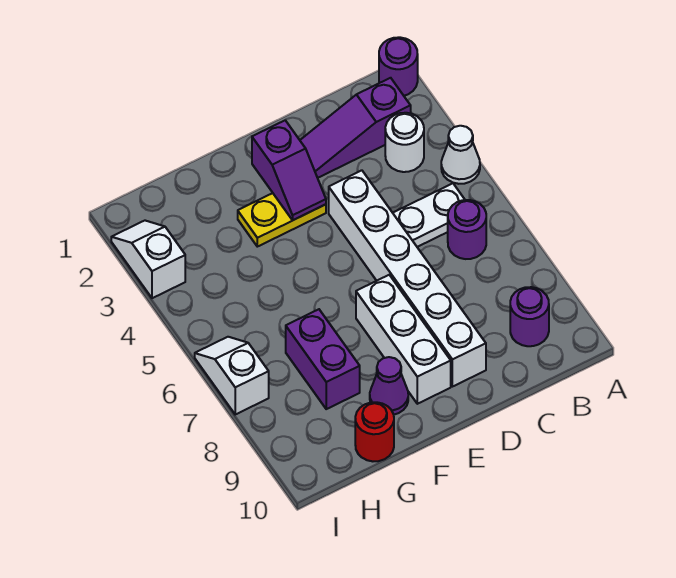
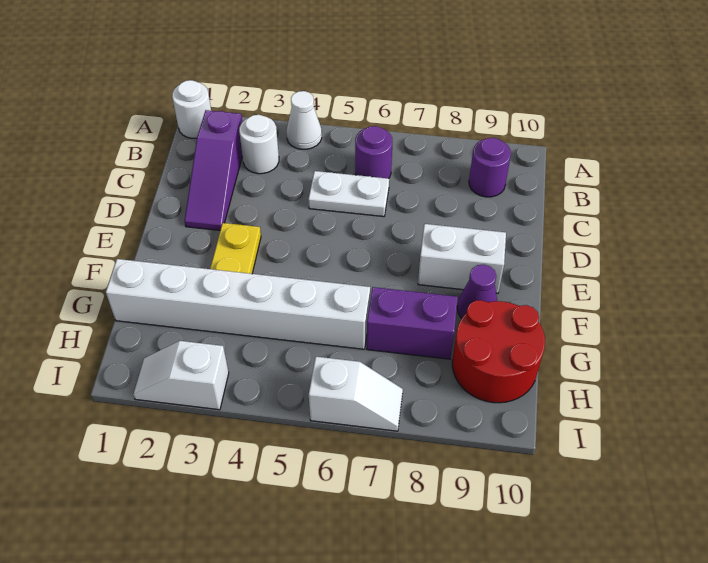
purple 1x1 round brick [379,37,418,96] -> white 1x1 round brick [172,80,211,138]
white 1x2 plate [393,183,465,247] -> white 1x2 plate turned to [308,171,389,217]
white 1x6 brick [329,170,486,387] -> white 1x6 brick moved to [106,259,370,349]
purple 1x2 slope [252,120,326,220] -> none
white 1x3 brick [356,275,451,404] -> white 1x2 brick [418,224,506,293]
red 1x1 round brick [355,402,394,461] -> red 2x2 round brick [452,300,545,403]
white 1x2 slope [195,337,269,414] -> white 1x2 slope turned to [309,357,403,431]

